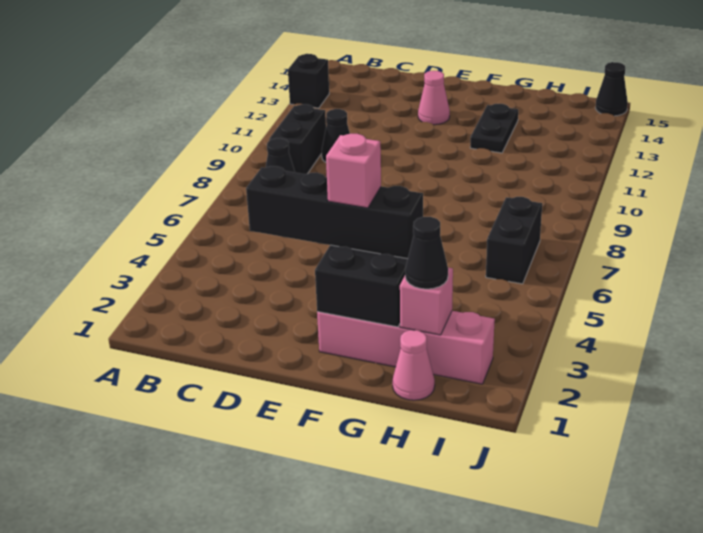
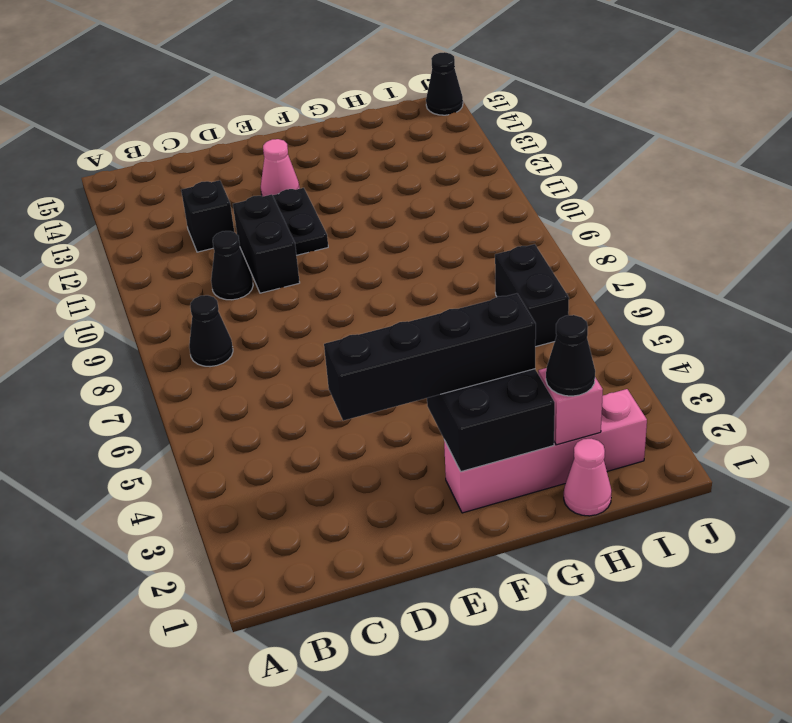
black 1x1 brick [288,54,329,108] -> black 1x1 brick moved to [181,180,234,252]
black 1x2 brick [269,104,326,174] -> black 1x2 brick moved to [233,194,300,293]
pink 1x1 brick [326,134,381,208] -> none
black 1x2 plate [470,104,518,153] -> black 1x2 plate moved to [273,188,328,255]

